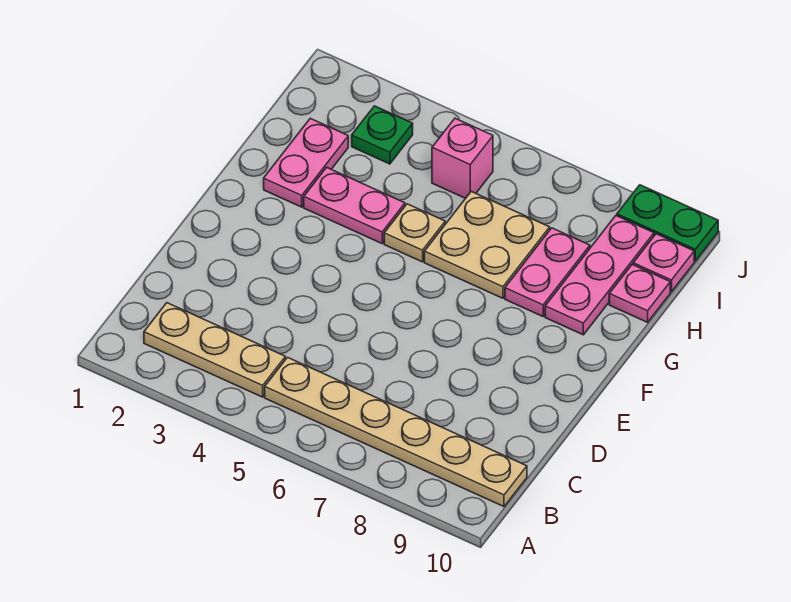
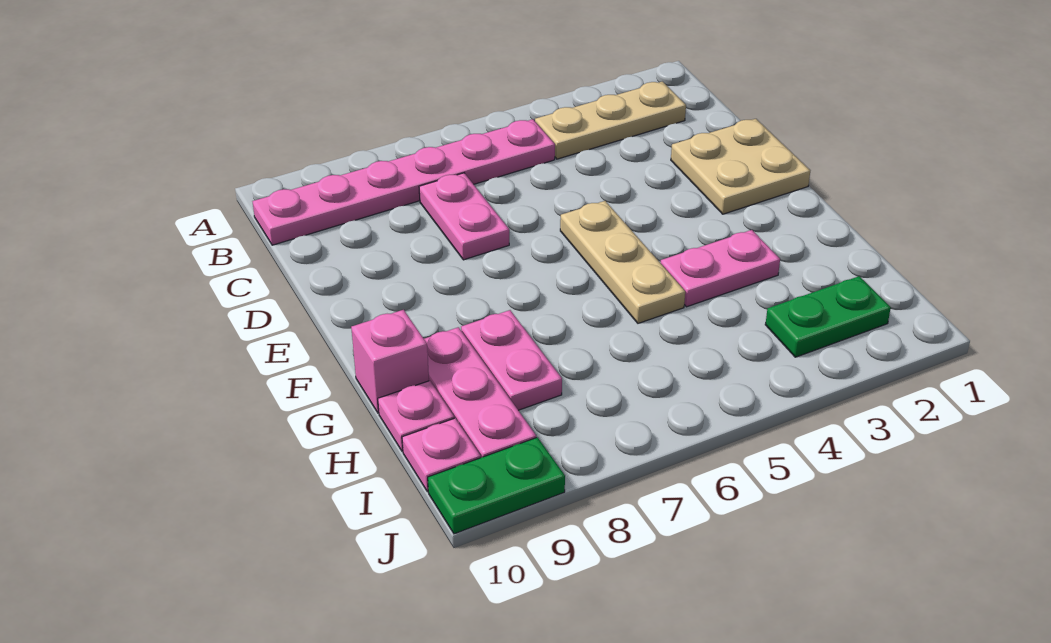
tan 1x6 plate [265,357,527,507] -> pink 1x6 plate [253,119,555,245]
pink 1x2 plate [264,118,348,207] -> pink 1x2 plate moved to [419,173,509,260]
tan 1x1 plate [384,204,445,262] -> tan 1x3 plate [560,201,685,323]
tan 2x2 plate [424,191,550,298] -> tan 2x2 plate moved to [671,119,810,214]
green 1x1 plate [352,106,413,164] -> green 1x2 plate [765,276,891,357]
pink 1x1 brick [432,118,493,198] -> pink 1x1 brick moved to [351,310,429,413]

